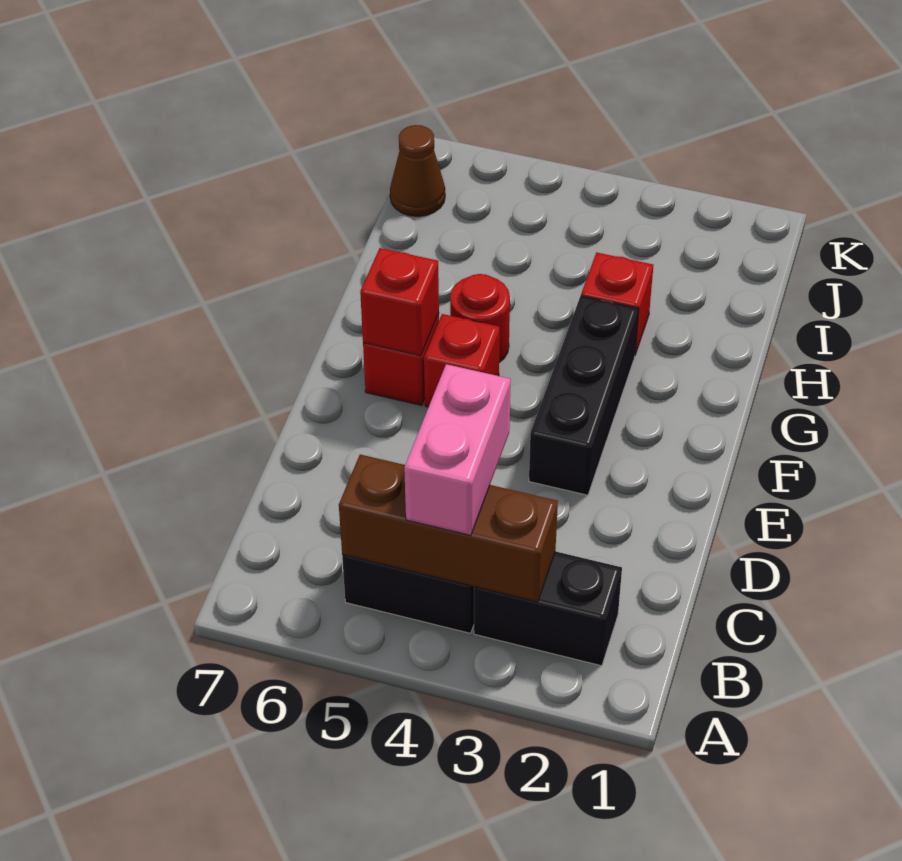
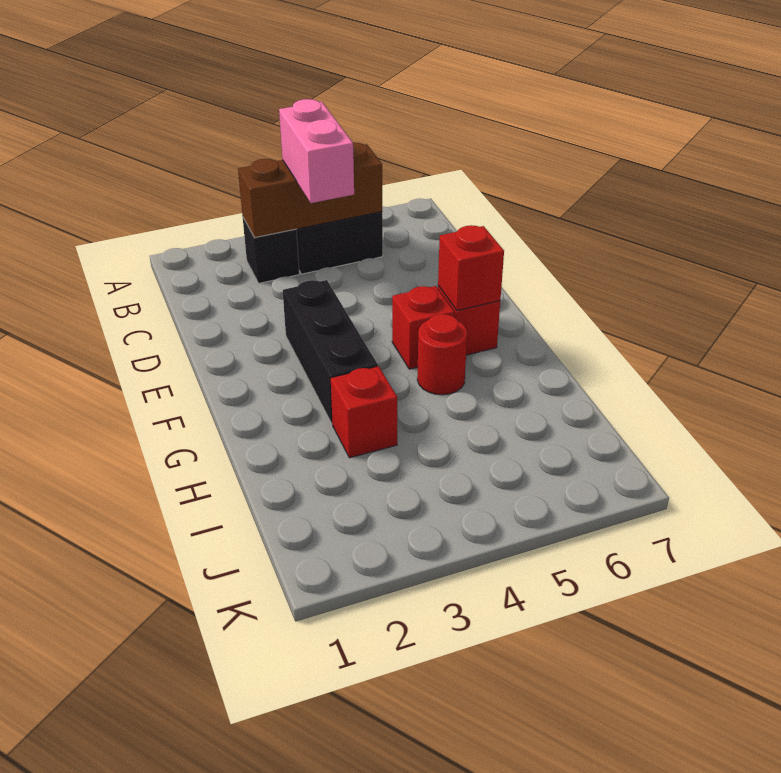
black 1x2 brick [474,551,622,666] -> black 1x1 brick [243,218,299,283]
brown 1x1 cone [390,125,445,217] -> none

